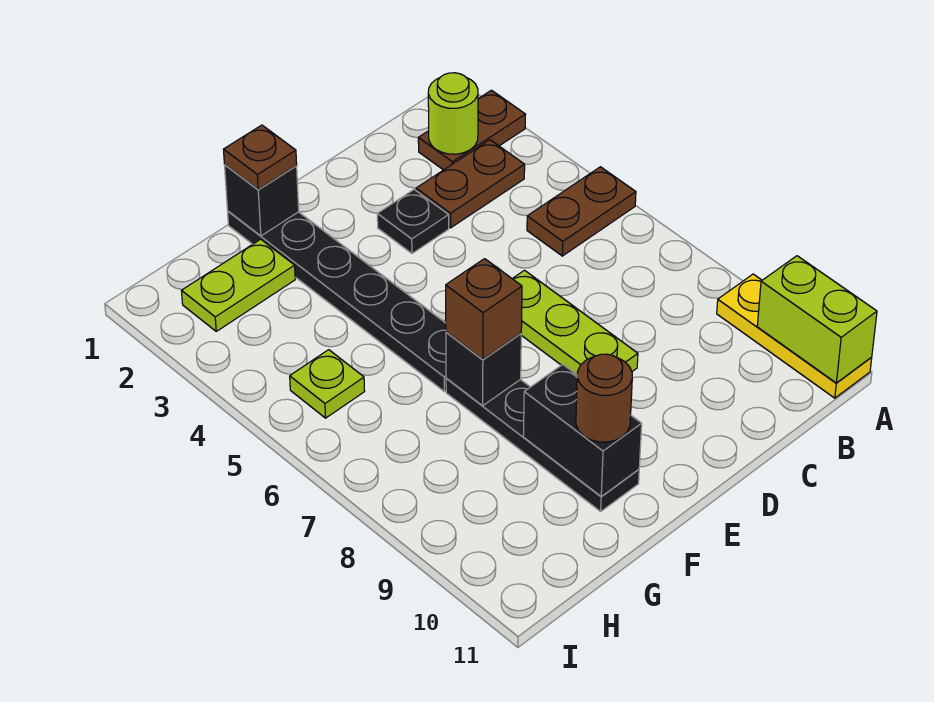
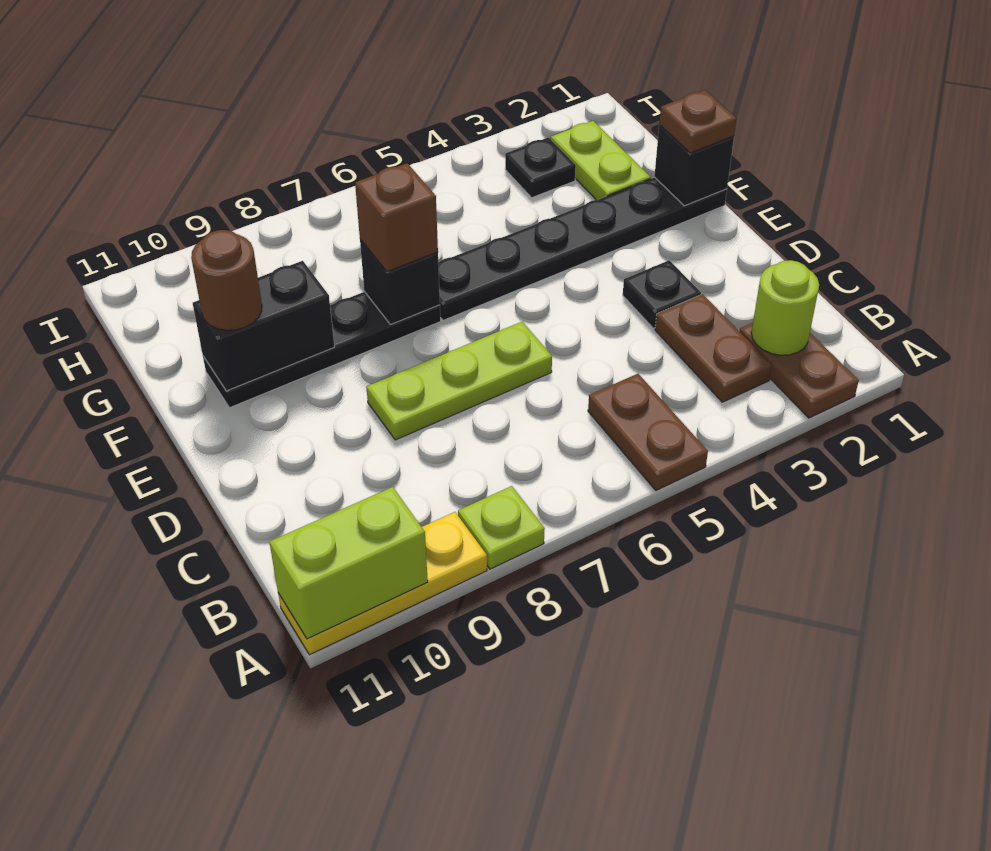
none -> black 1x1 plate [505,137,576,198]
lime 1x1 plate [290,350,365,418] -> lime 1x1 plate moved to [458,486,545,569]

